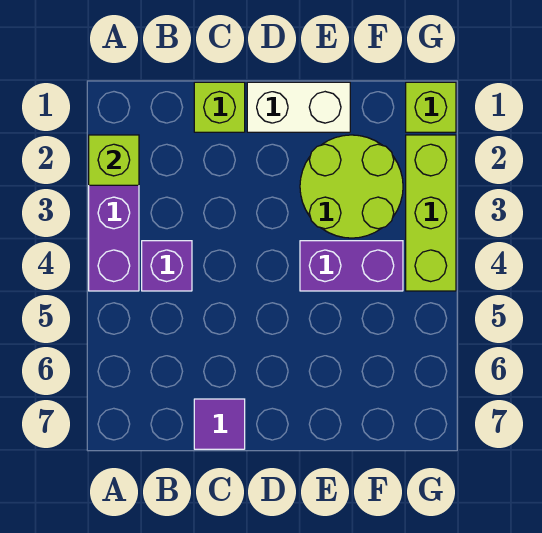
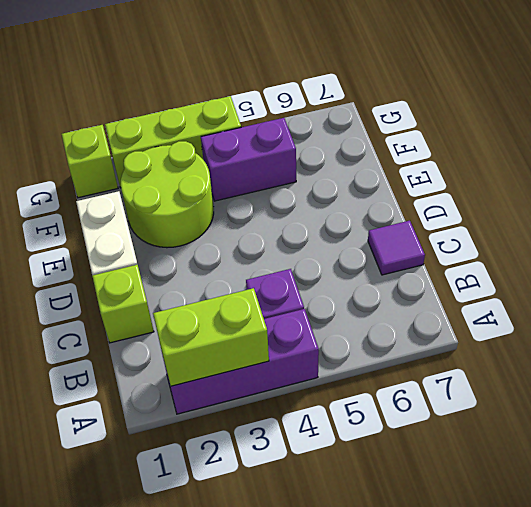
lime 1x1 brick [89,135,139,185] -> lime 1x2 brick [153,288,269,386]
purple 1x2 brick [300,241,403,291] -> purple 1x2 brick turned to [201,118,296,201]

